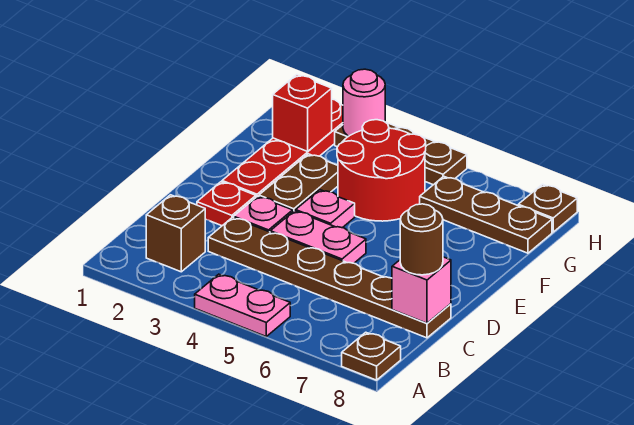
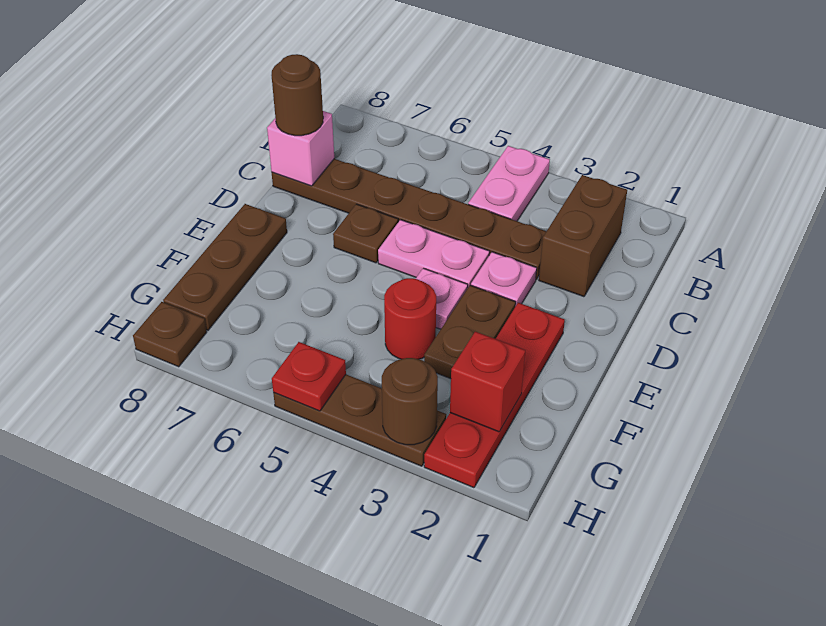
pink 1x2 plate [195,274,290,336] -> pink 1x2 plate turned to [468,146,550,221]
brown 1x1 plate [342,332,401,380] -> brown 1x1 plate moved to [333,204,398,263]
brown 1x1 brick [146,195,206,272] -> brown 1x2 brick [539,175,627,297]
red 1x1 plate [197,182,256,226] -> red 1x1 plate moved to [272,342,346,411]
red 2x2 round brick [337,120,426,221] -> red 1x1 round brick [384,278,436,359]
brown 1x3 plate [420,176,552,253] -> brown 1x3 plate turned to [163,204,287,330]
pink 1x1 round brick [343,69,385,136] -> brown 1x1 round brick [382,358,438,445]

